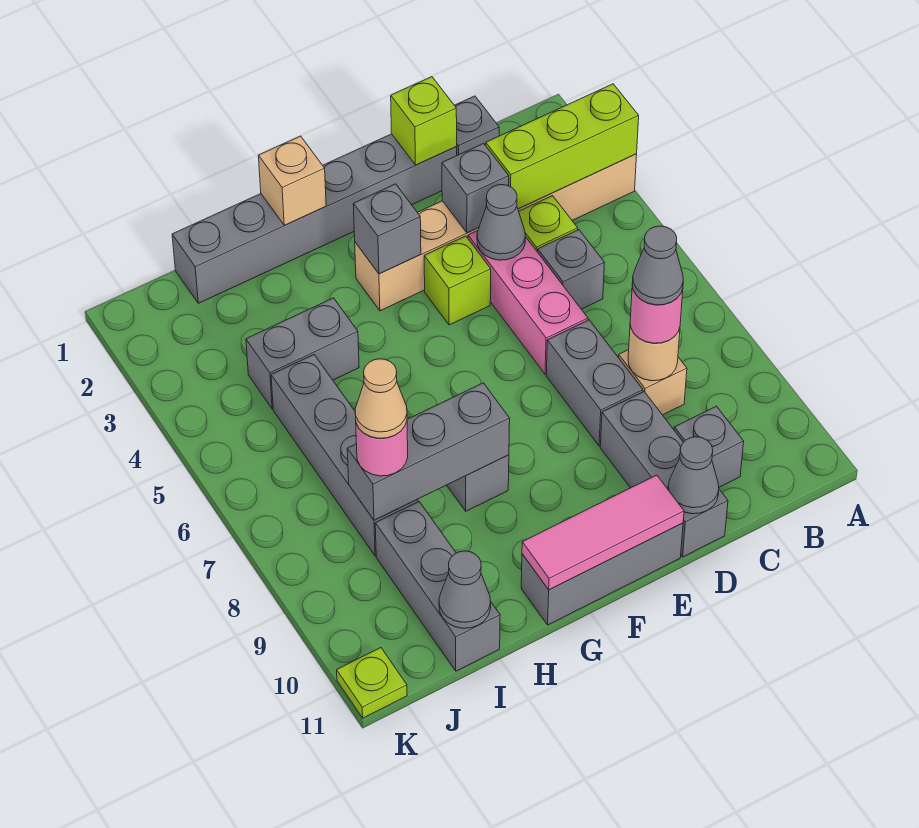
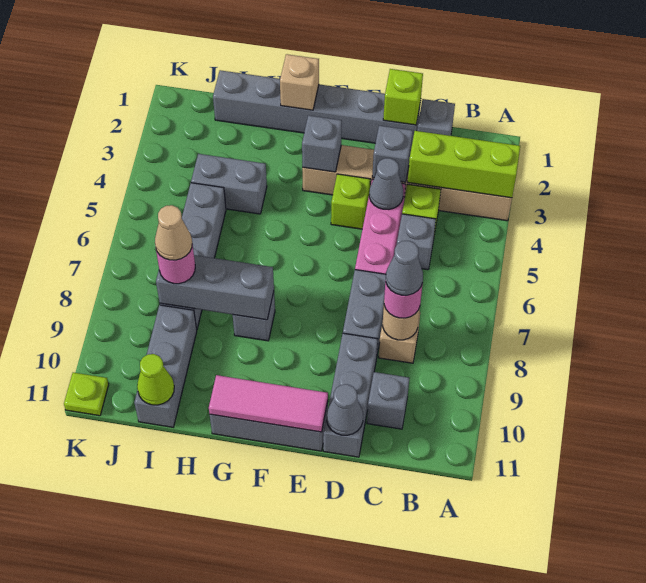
grey 1x1 cone [439,551,491,628] -> lime 1x1 cone [137,354,174,405]

